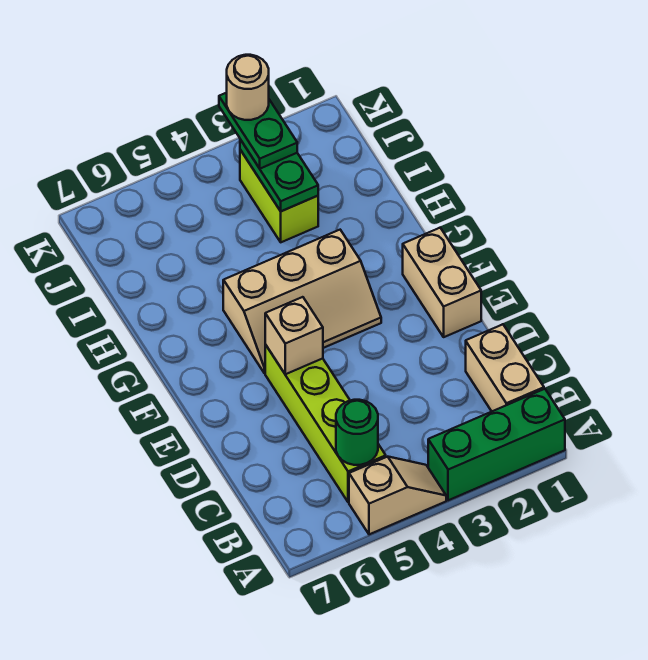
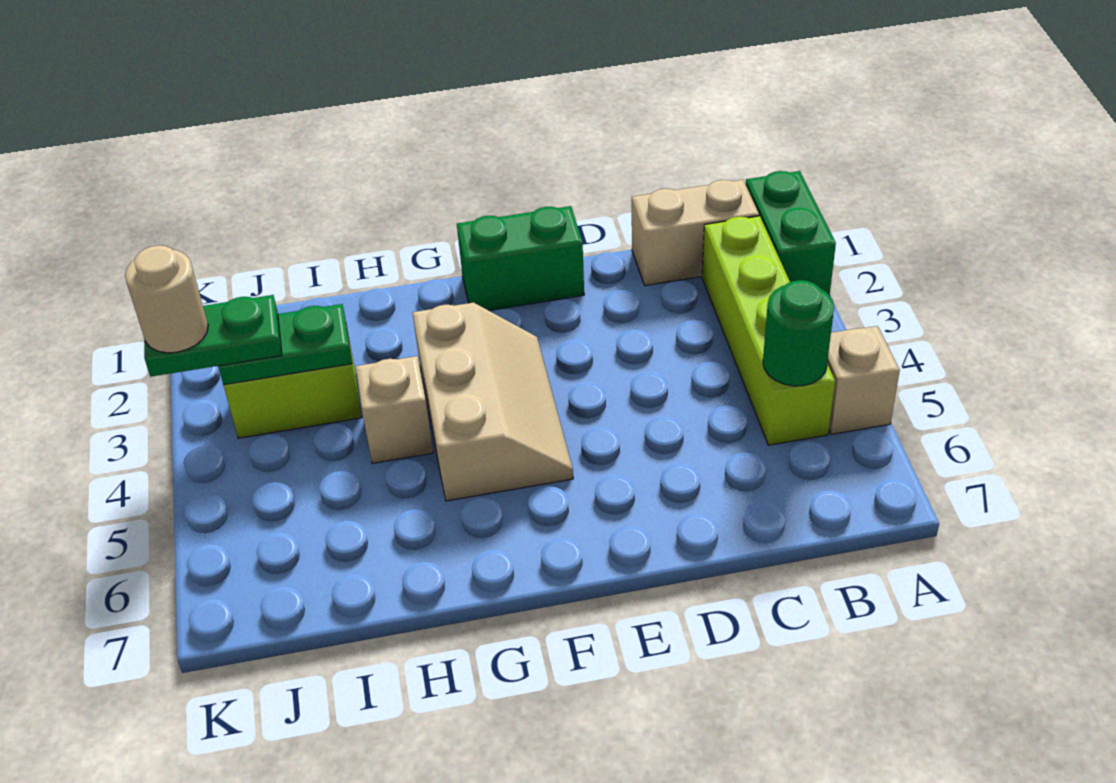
green 1x3 brick [428,389,565,500] -> green 1x2 brick [746,171,836,296]
lime 1x4 brick [265,345,386,502] -> lime 1x4 brick turned to [702,216,835,445]
tan 1x2 brick [403,228,481,337] -> green 1x2 brick [457,206,584,311]
tan 1x1 brick [265,297,323,374] -> tan 1x1 brick moved to [356,356,433,463]

